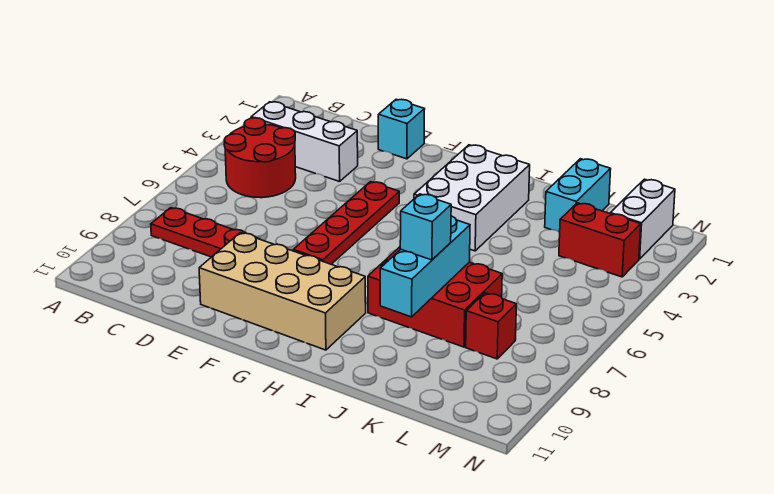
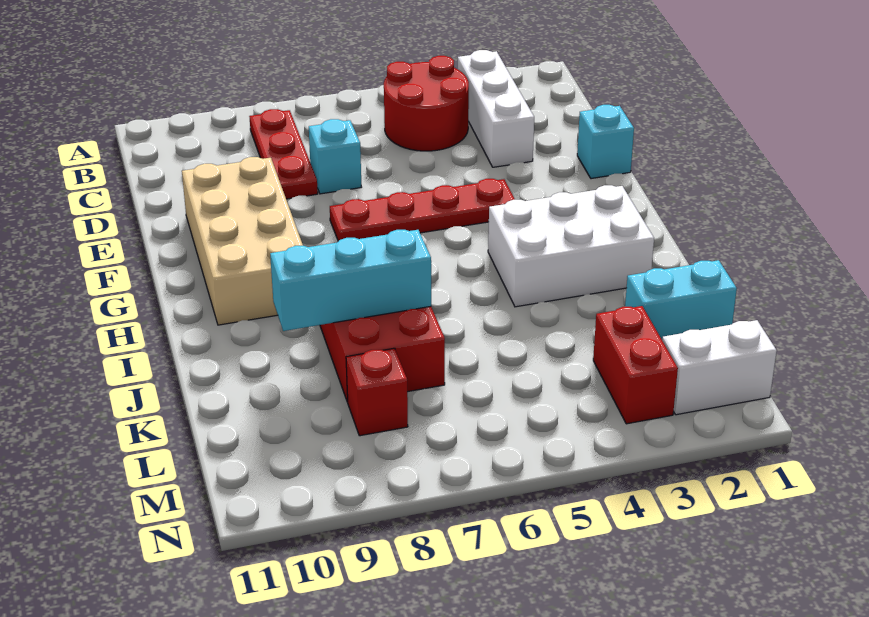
cyan 1x1 brick [400,194,451,260] -> cyan 1x1 brick moved to [309,119,361,194]

